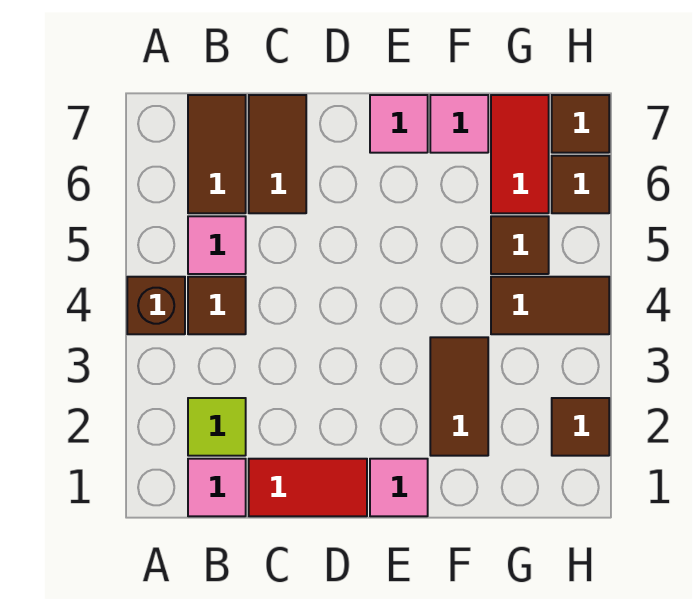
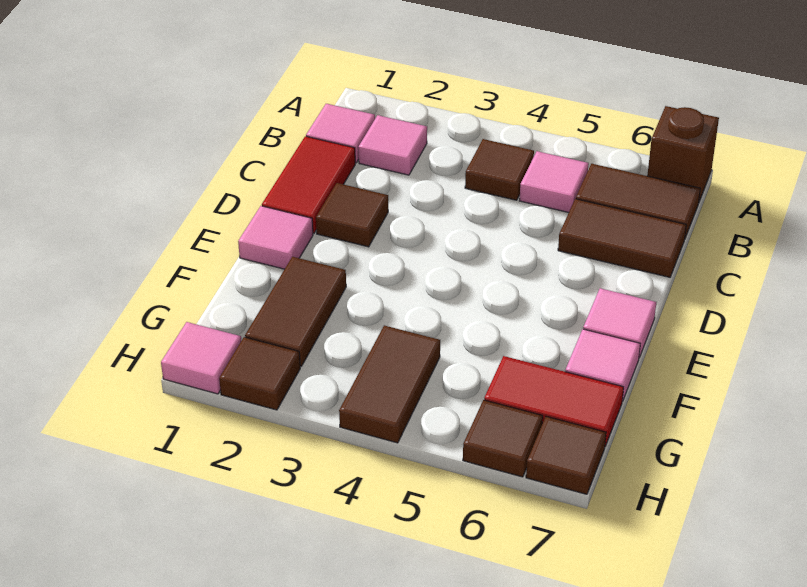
brown 1x1 brick [127,277,185,334] -> brown 1x1 brick moved to [647,106,719,203]
lime 1x1 tile [188,398,246,456] -> pink 1x1 tile [358,115,427,175]
brown 1x2 tile [430,337,488,456] -> brown 1x2 tile turned to [245,257,346,366]
brown 1x1 tile [491,216,549,274] -> brown 1x1 tile moved to [316,183,388,247]
none -> pink 1x1 tile [161,322,242,394]

